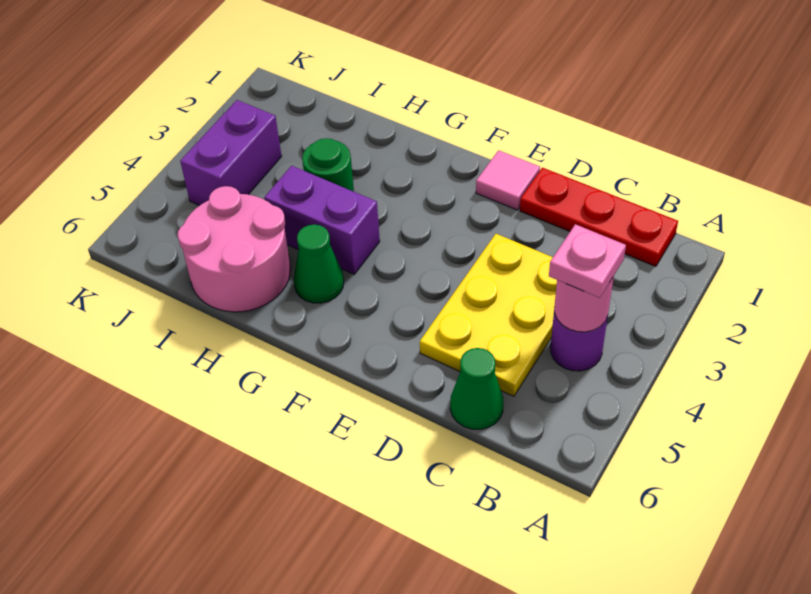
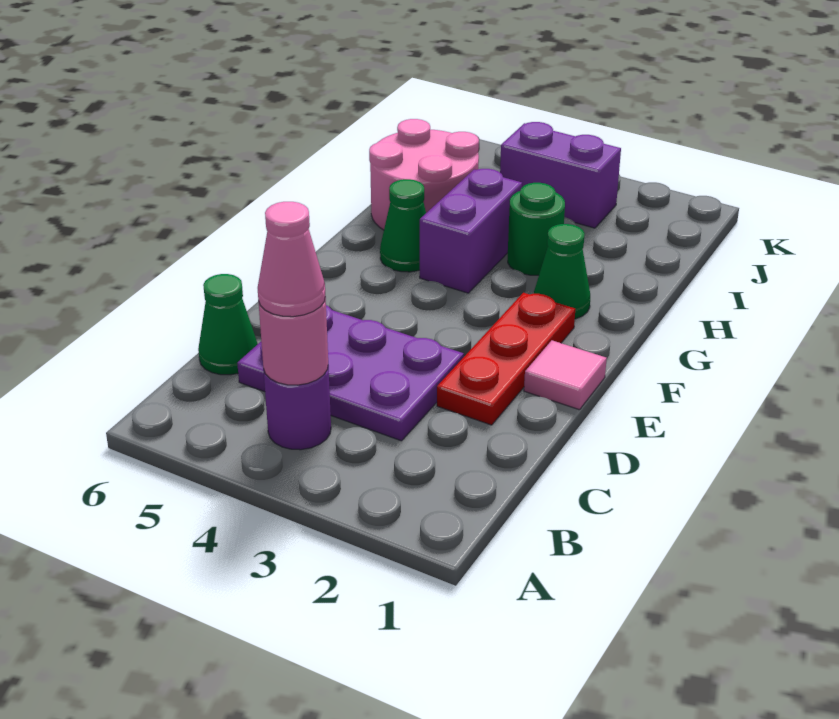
red 1x3 plate [520,168,678,266] -> red 1x3 plate moved to [437,293,575,425]
pink 1x1 plate [549,224,626,298] -> pink 1x1 cone [258,202,325,317]
yellow 2x3 plate [420,234,557,396] -> purple 2x3 plate [237,305,464,441]
none -> green 1x1 cone [534,224,590,319]

